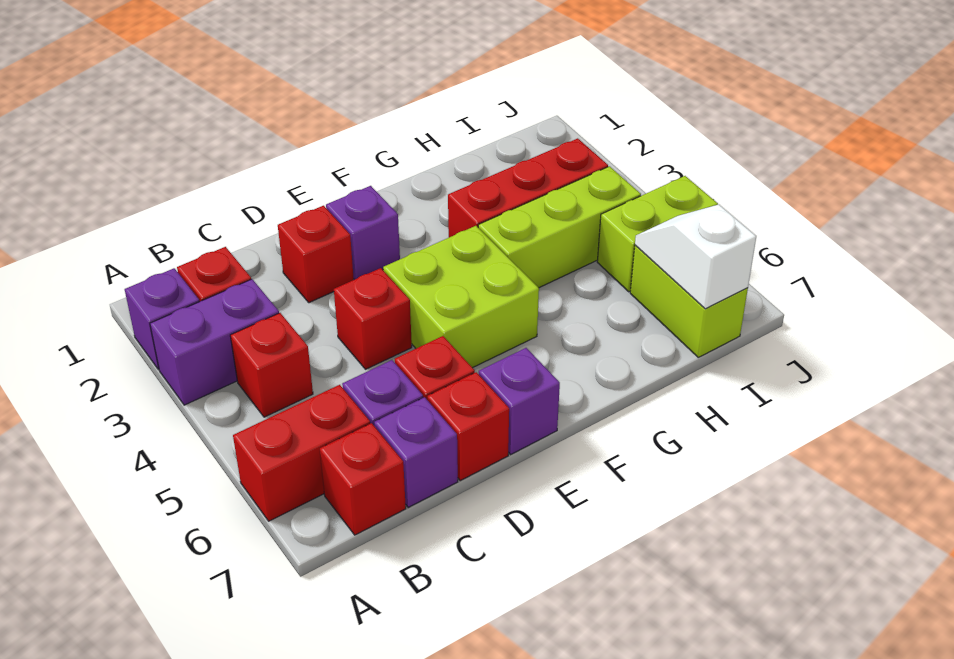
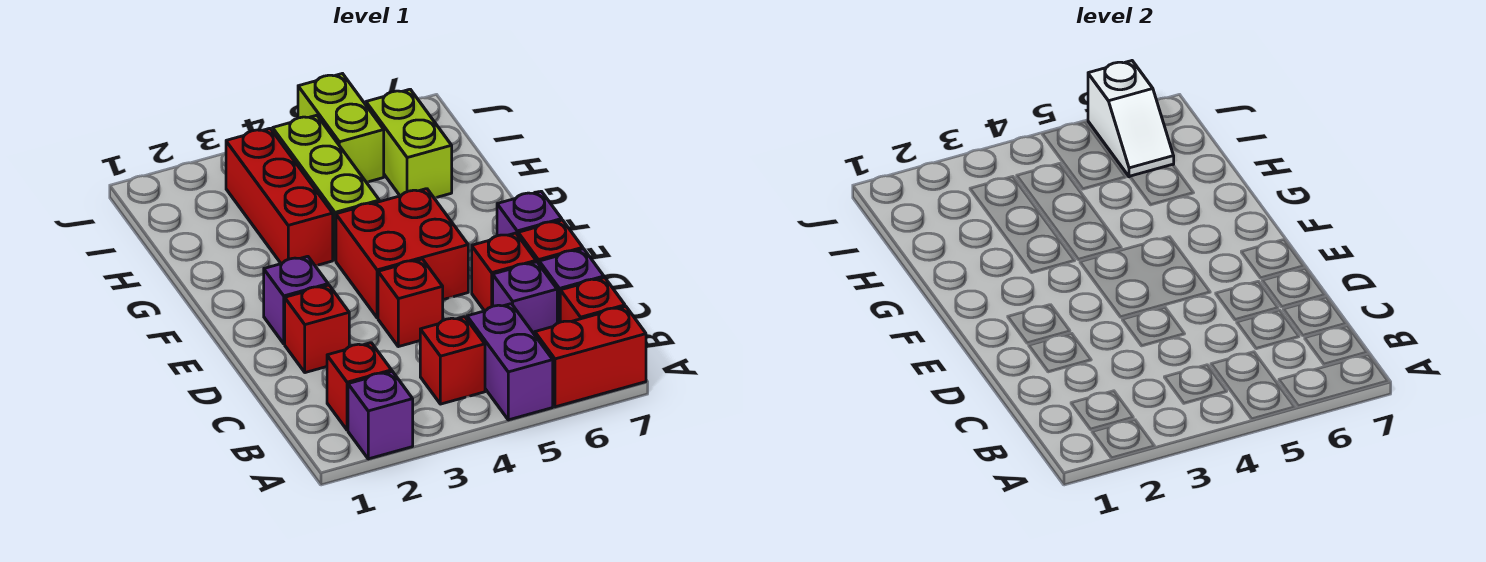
purple 1x2 brick [150,279,279,405] -> purple 1x2 brick moved to [467,304,553,420]
red 1x2 brick [233,385,370,521] -> red 1x2 brick turned to [535,306,646,407]
lime 2x2 brick [383,226,539,368] -> red 2x2 brick [336,189,468,318]
lime 1x2 brick [630,245,748,357] -> lime 1x2 brick turned to [366,89,452,198]
white 1x2 slope [635,204,756,309] -> white 1x2 slope turned to [1088,61,1174,177]

